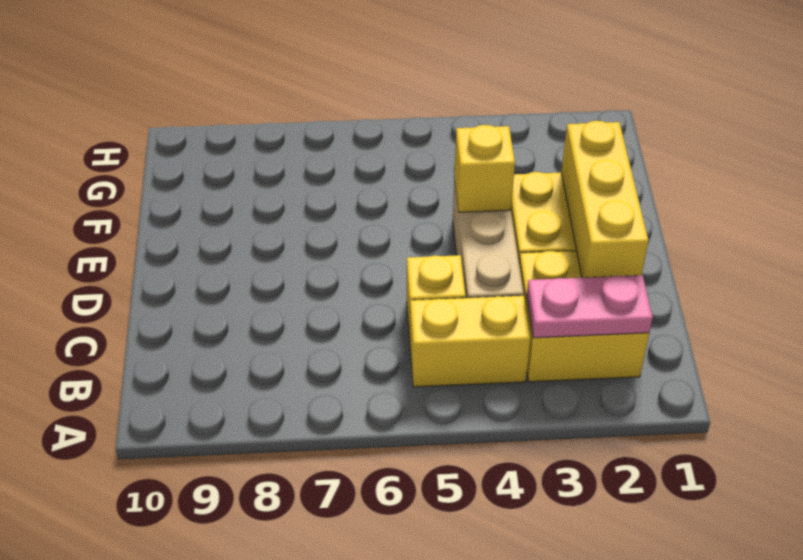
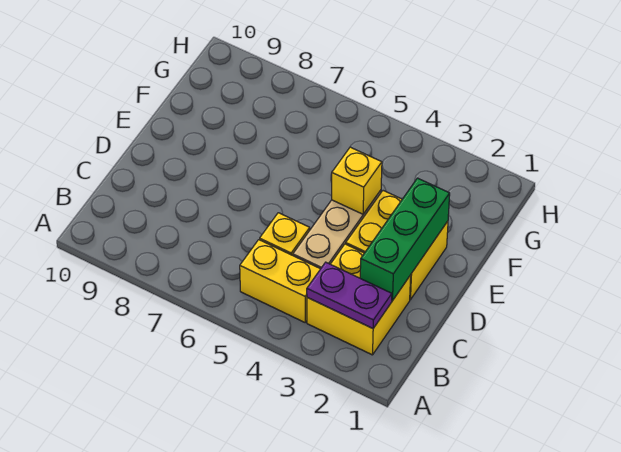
pink 1x2 plate [527,275,653,338] -> purple 1x2 plate [307,262,392,329]
yellow 1x3 brick [561,121,648,278] -> green 1x3 brick [360,178,450,301]

